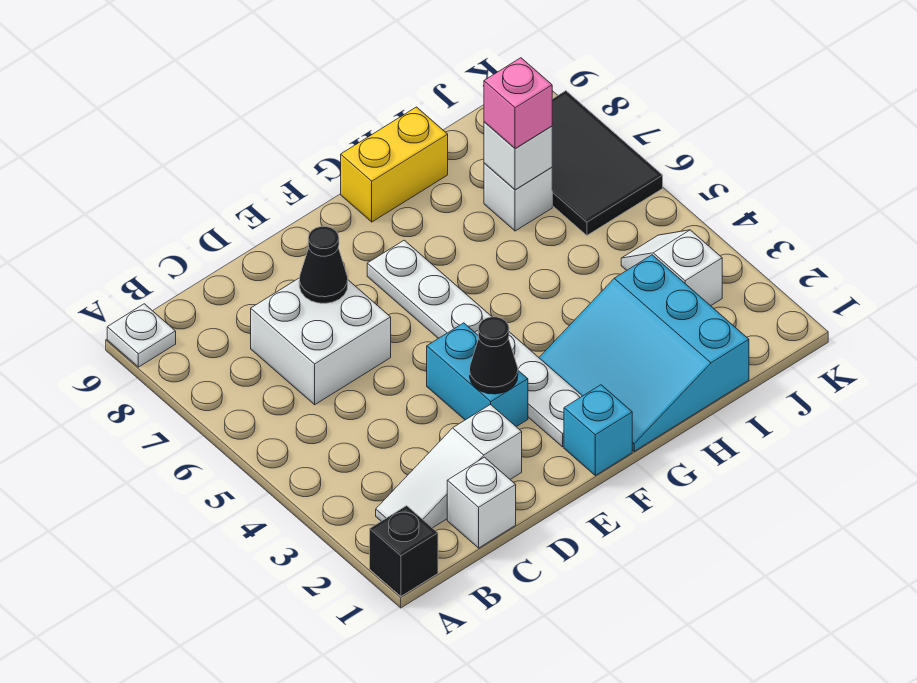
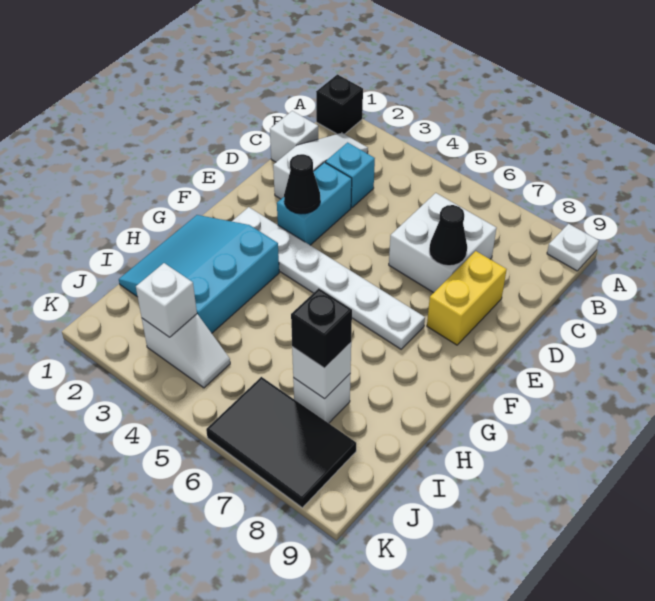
cyan 1x2 brick [427,323,528,427] -> cyan 1x2 brick turned to [277,162,352,245]
cyan 1x1 brick [564,385,632,475] -> cyan 1x1 brick moved to [325,142,375,207]
cyan 3x3 slope [539,255,749,451] -> cyan 3x3 slope turned to [119,215,279,333]
yellow 1x2 brick [341,107,448,222] -> yellow 1x2 brick moved to [427,251,507,345]
pink 1x1 brick [484,58,552,149] -> black 1x1 brick [291,288,352,368]
none -> white 1x1 brick [136,263,197,337]

